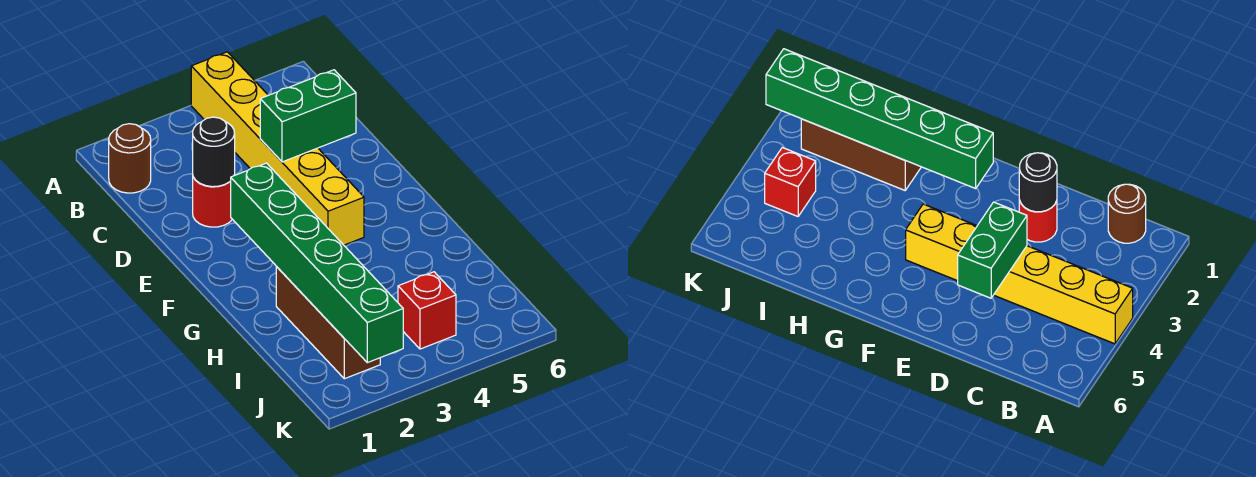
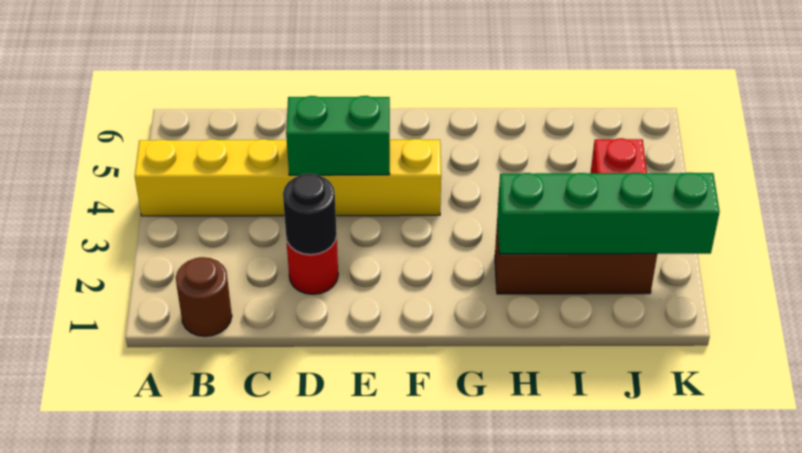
green 1x2 brick [260,70,356,162] -> green 1x2 brick turned to [286,96,390,175]
green 1x6 brick [231,163,403,363] -> green 1x4 brick [497,173,720,254]

